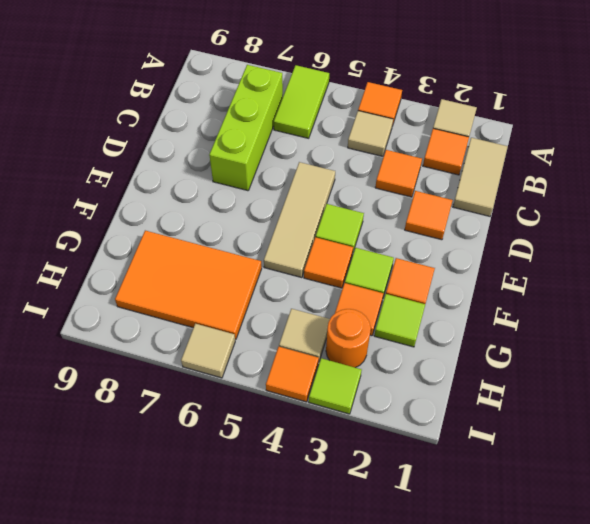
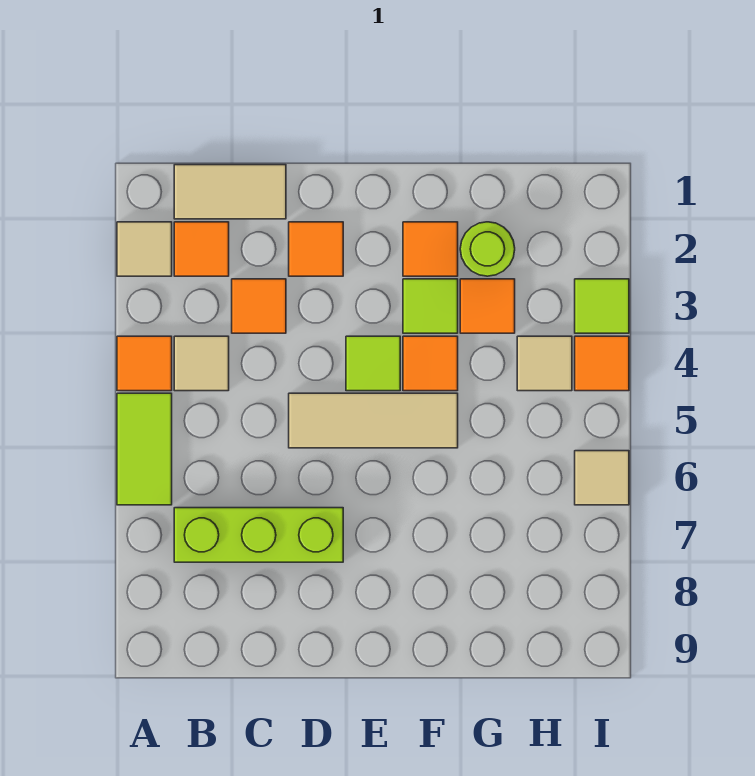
lime 1x2 tile [274,65,329,138] -> lime 1x2 tile turned to [117,393,172,505]
lime 1x1 tile [374,294,425,347] -> lime 1x1 round brick [460,222,515,276]
orange 2x3 tile [115,231,262,339] -> none
orange 1x1 round brick [326,309,371,368] -> none

